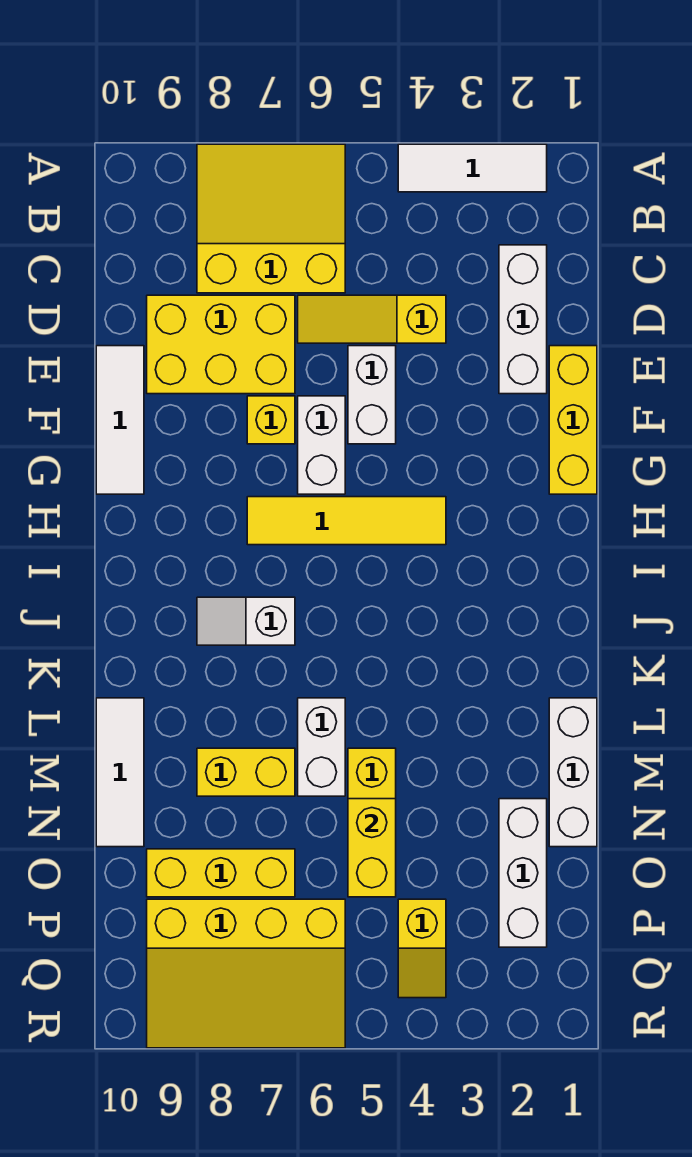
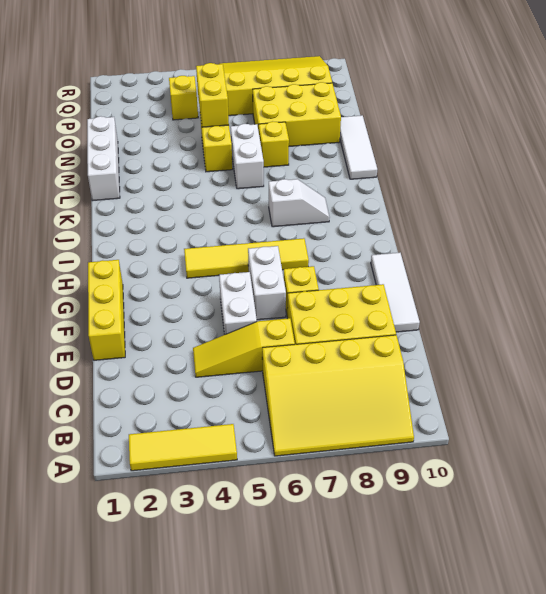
white 1x3 tile [398,144,547,192] -> yellow 1x3 tile [129,424,237,471]
yellow 3x3 slope [197,144,345,293] -> yellow 3x4 slope [262,335,414,456]
white 1x3 brick [499,245,547,394] -> none
yellow 1x3 slope [298,295,446,343] -> yellow 1x3 slope turned to [193,318,295,377]
yellow 1x2 brick [197,748,295,796] -> yellow 1x1 brick [259,121,289,167]
white 1x3 brick [499,799,547,947] -> none
yellow 1x3 brick [147,849,295,897] -> yellow 2x3 brick [253,82,341,146]

